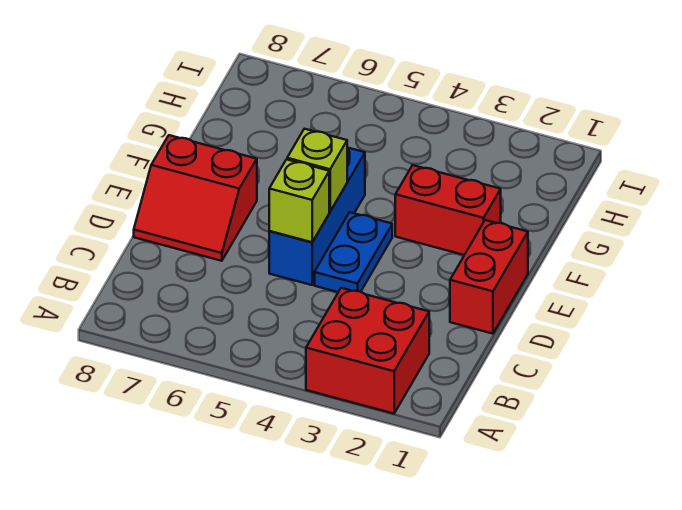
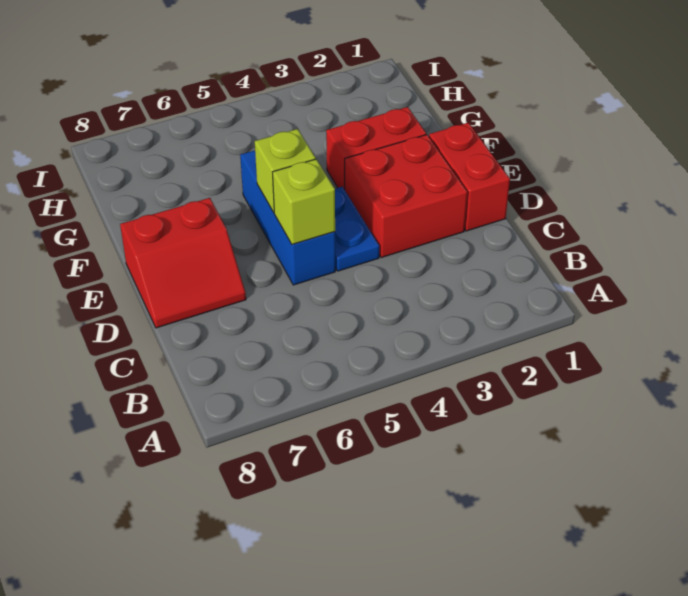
red 2x2 brick [306,288,429,414] -> red 2x2 brick moved to [345,135,467,258]

